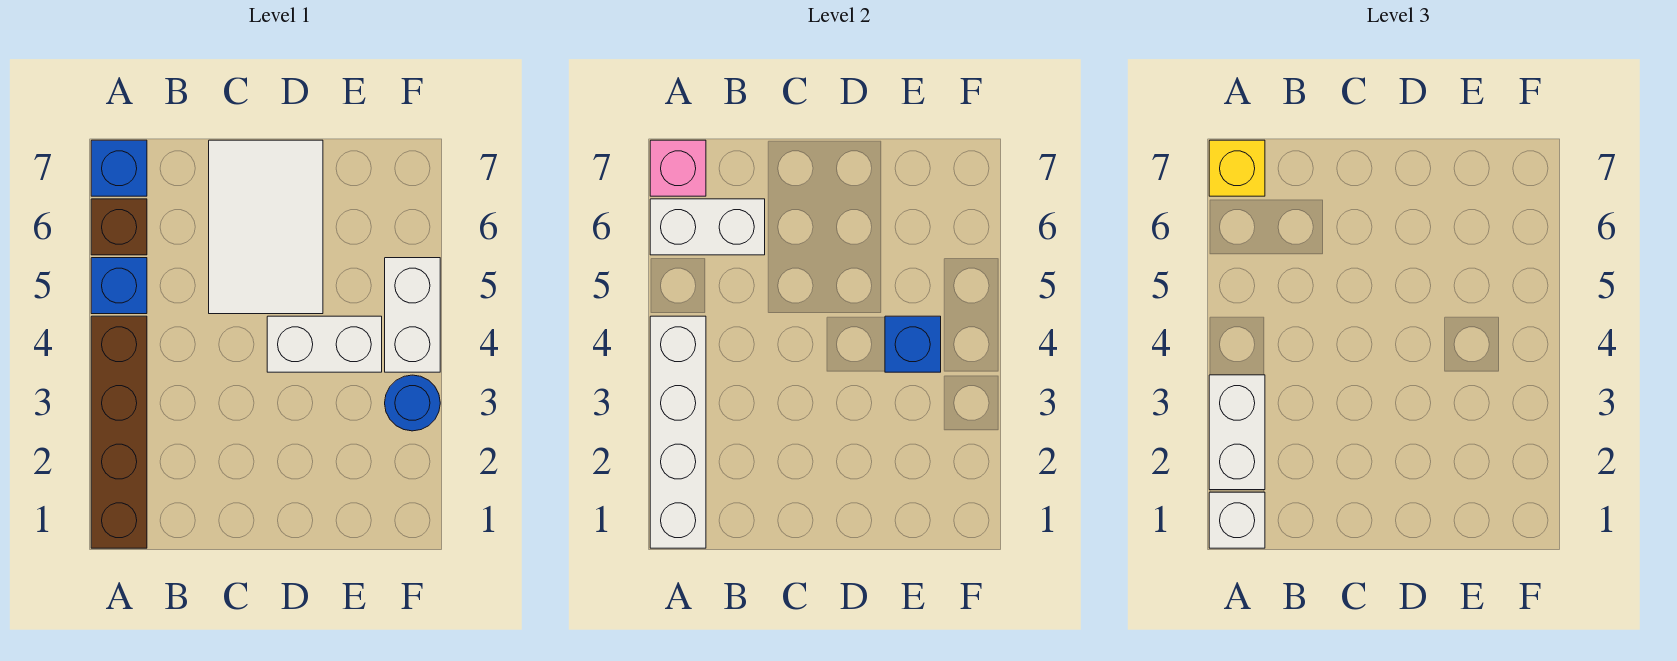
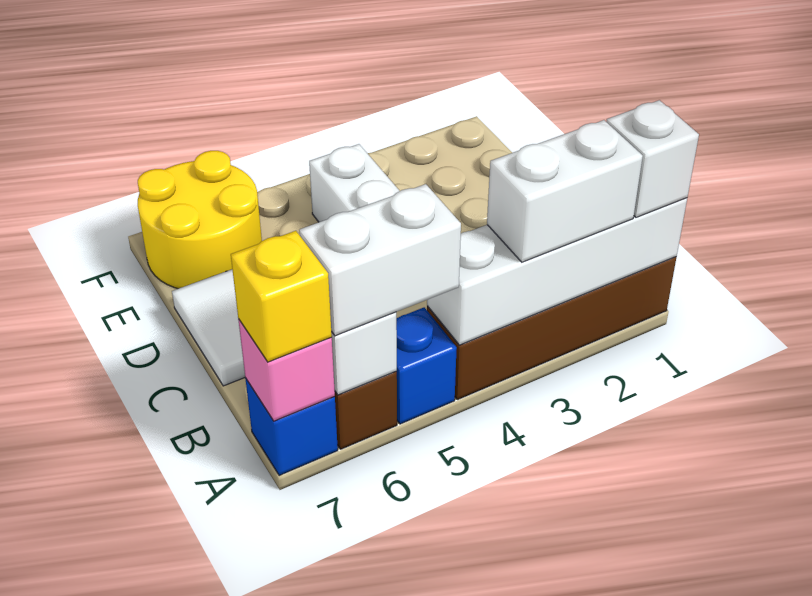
blue 1x1 brick [885,316,941,372] -> none
none -> yellow 2x2 round brick [138,151,262,289]
blue 1x1 round brick [385,375,440,431] -> none
white 1x2 brick [385,258,440,372] -> white 1x2 brick moved to [299,184,461,336]

